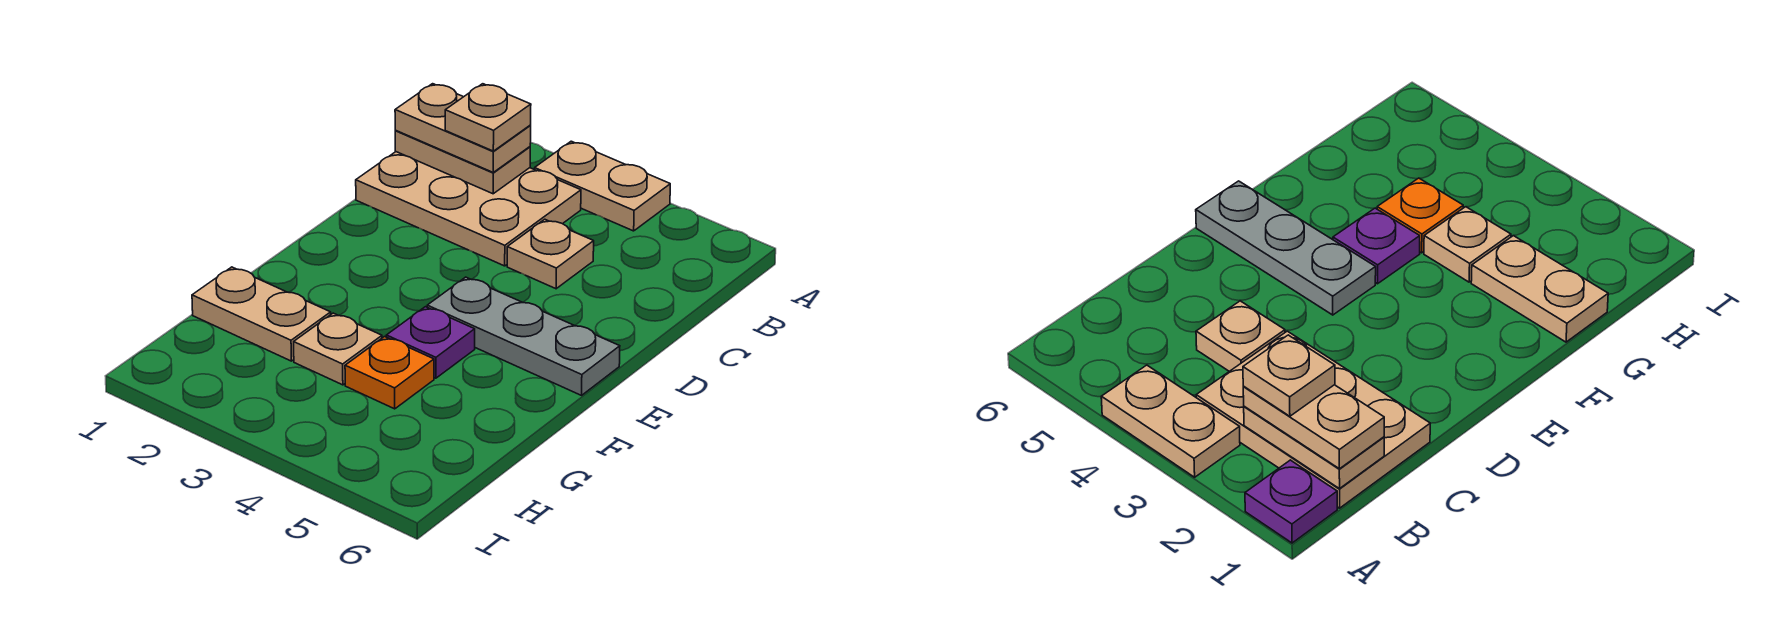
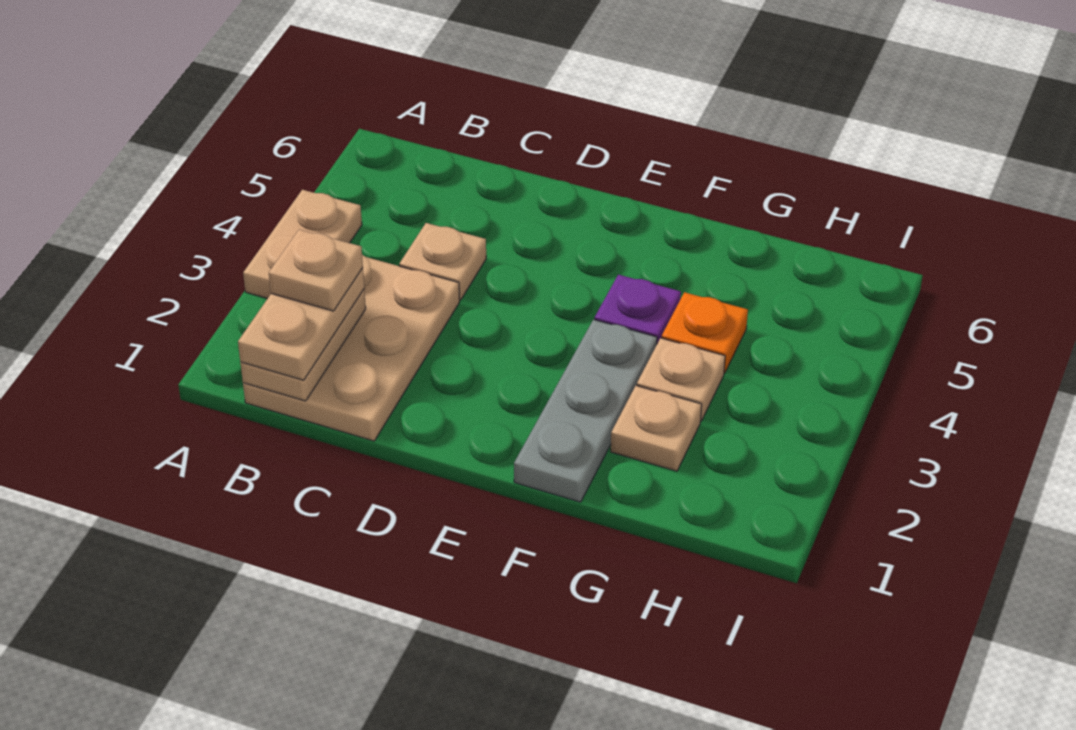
purple 1x1 plate [1245,460,1337,543] -> none
grey 1x3 plate [427,277,620,395] -> grey 1x3 plate moved to [514,320,657,502]
tan 1x2 plate [192,267,331,361] -> tan 1x1 plate [611,386,702,471]

